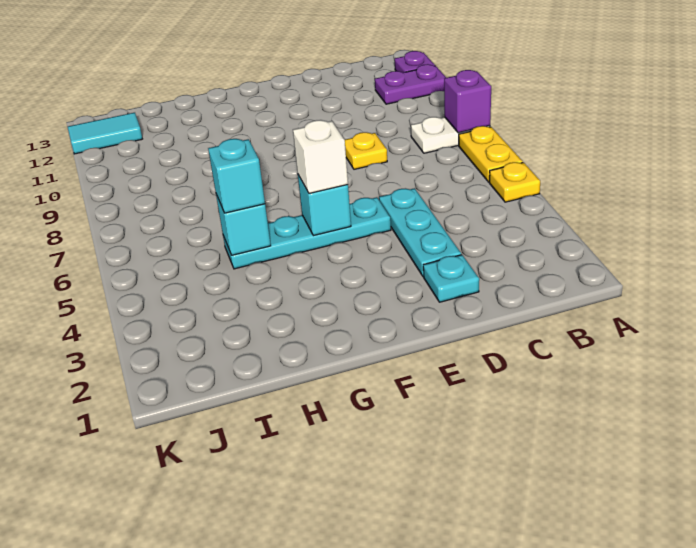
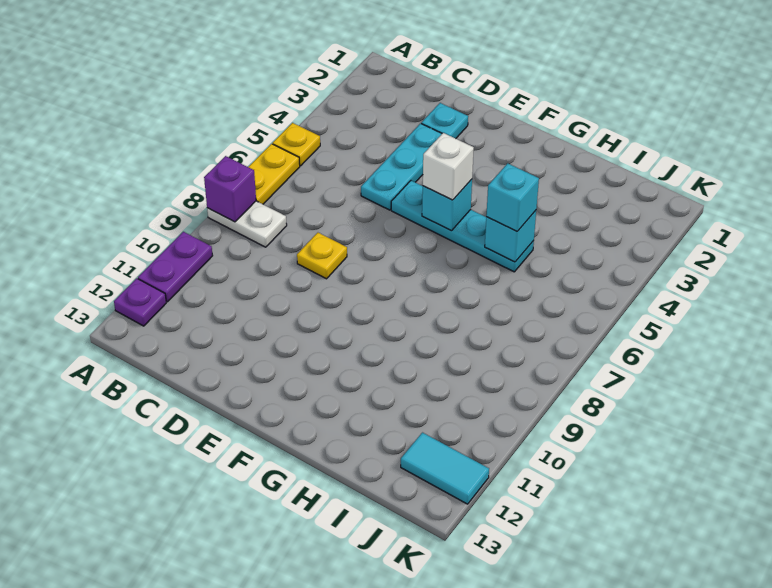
purple 1x2 plate [375,64,446,104] -> purple 1x2 plate turned to [138,232,213,302]

